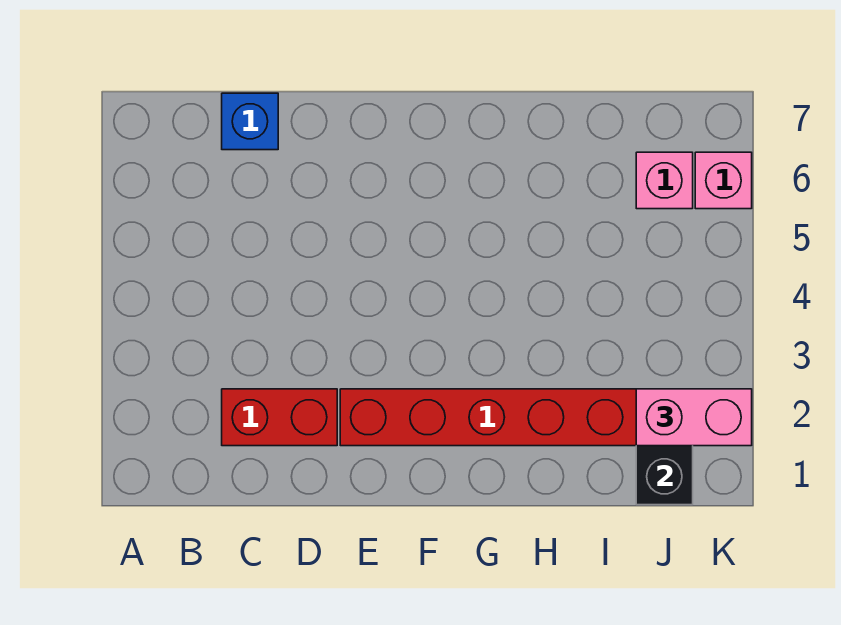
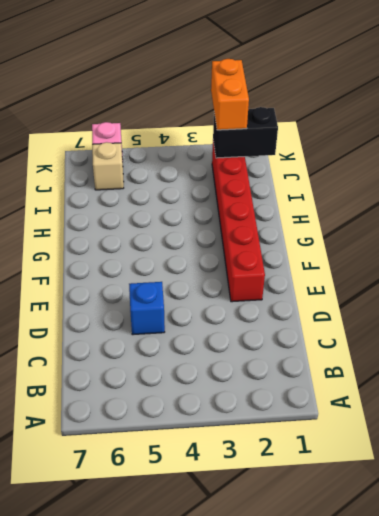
red 1x2 brick [222,389,337,446] -> none
blue 1x1 brick [222,93,278,150] -> blue 1x1 brick moved to [129,282,165,335]
pink 1x2 brick [636,389,752,446] -> orange 1x2 brick [211,59,249,130]
pink 1x1 brick [636,152,693,209] -> tan 1x1 brick [92,142,124,190]

